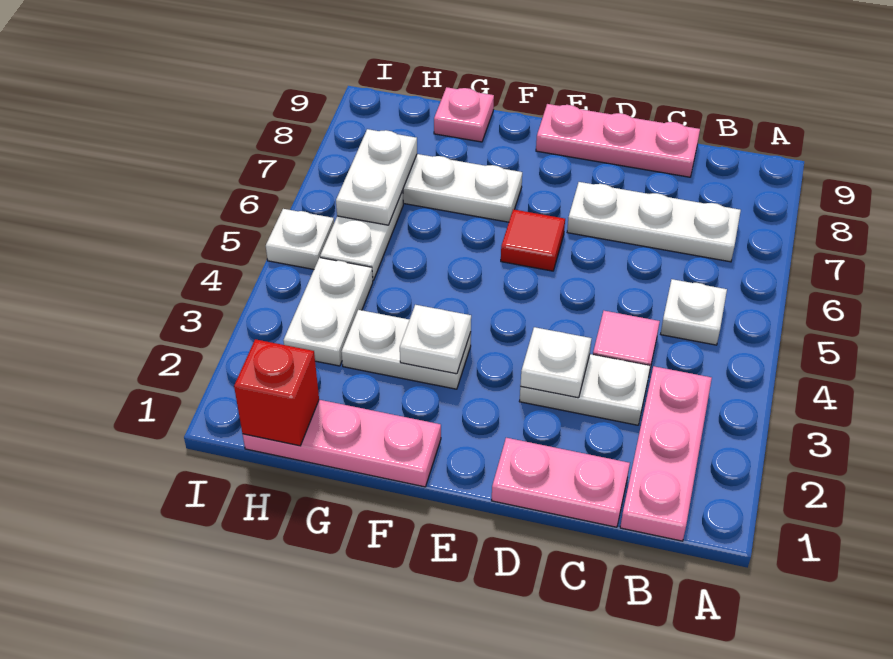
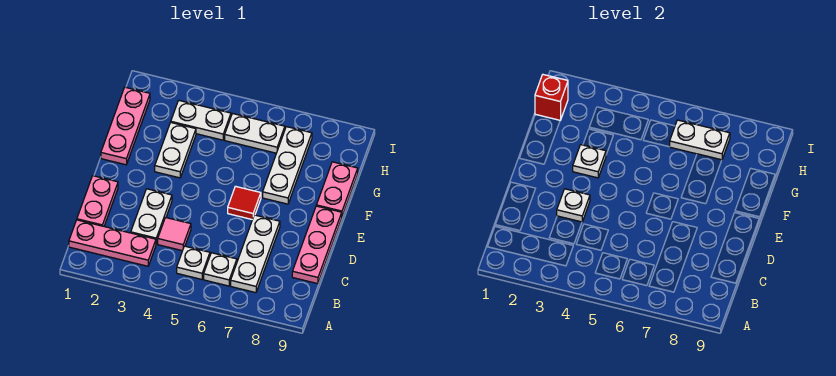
pink 1x1 plate [434,87,494,142] -> pink 1x2 plate [316,162,358,216]
white 1x1 plate [266,209,334,269] -> white 1x1 plate moved to [204,253,237,286]

